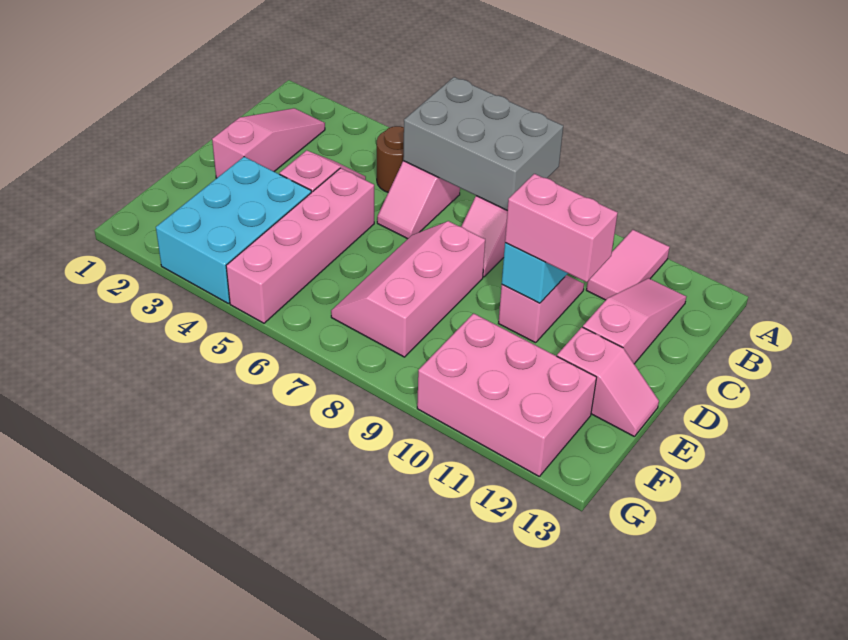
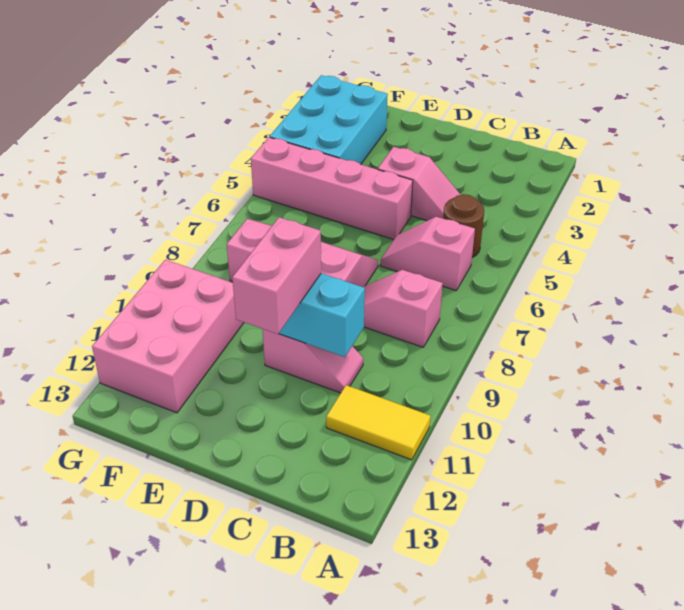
grey 2x3 brick [403,77,563,210] -> none
pink 1x2 tile [586,230,670,300] -> yellow 1x2 tile [326,385,431,460]
pink 1x3 slope [212,108,325,178] -> none
pink 1x3 slope [583,278,686,364] -> none
cyan 2x3 brick [156,157,311,303] -> cyan 2x3 brick turned to [270,75,388,164]
pink 1x2 slope [557,327,659,437] -> none

